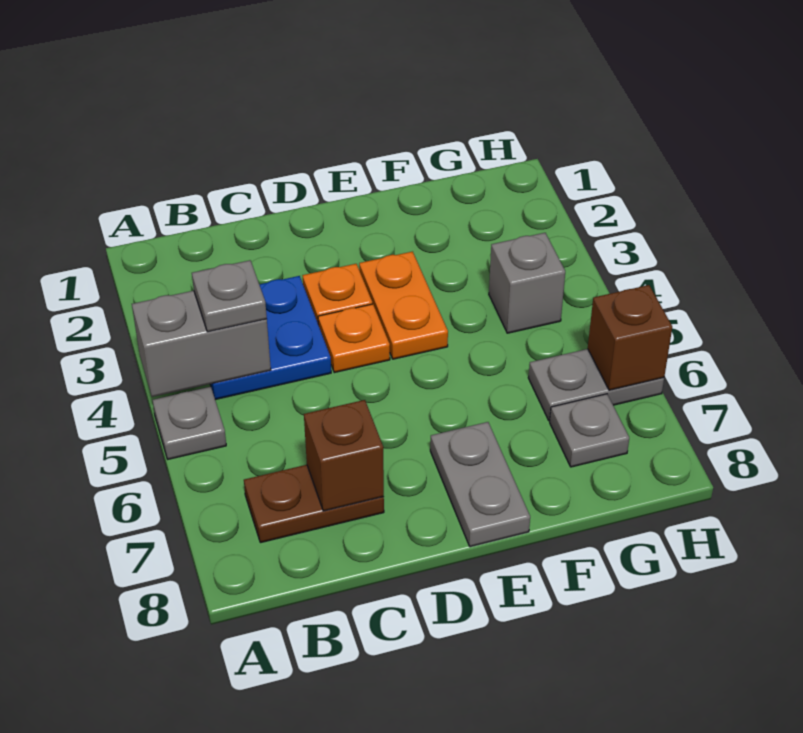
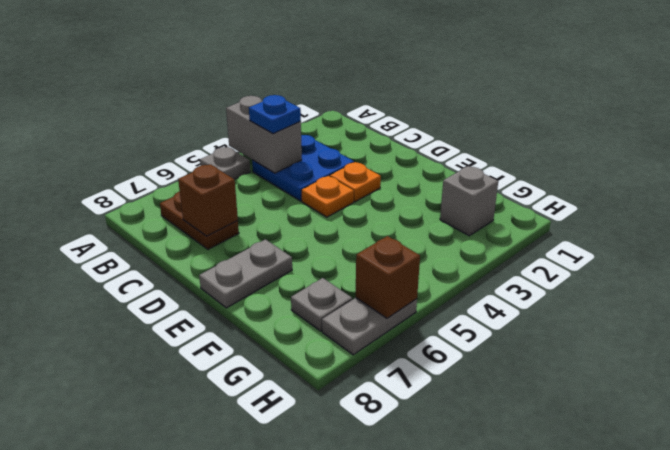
grey 1x1 plate [192,260,267,332] -> blue 1x1 plate [249,95,301,134]
orange 1x2 plate [359,252,448,359] -> none
grey 1x1 brick [489,233,565,333] -> grey 1x1 brick moved to [440,166,498,236]
grey 1x2 plate [528,349,664,420] -> grey 1x2 plate turned to [322,298,417,355]

